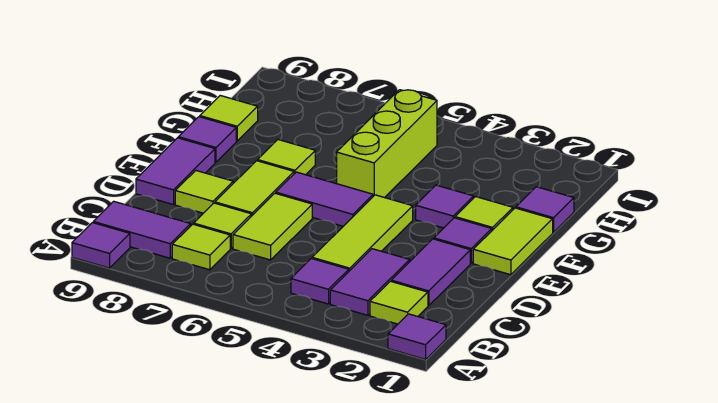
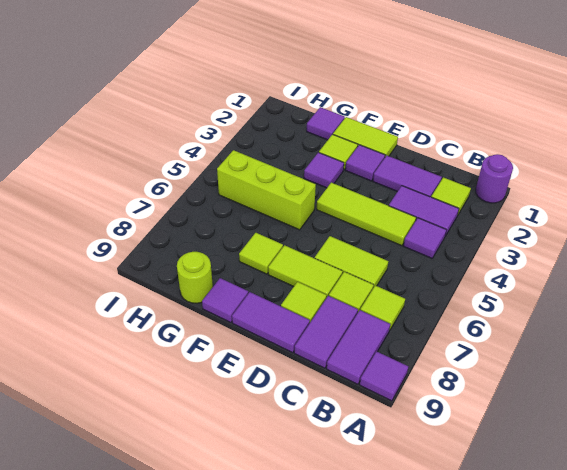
purple 1x1 tile [388,314,446,359] -> purple 1x1 round brick [476,154,513,203]
purple 1x2 tile [276,172,373,226] -> purple 1x2 tile moved to [294,296,358,368]
lime 1x1 tile [200,96,258,141] -> lime 1x1 round brick [177,252,213,303]

